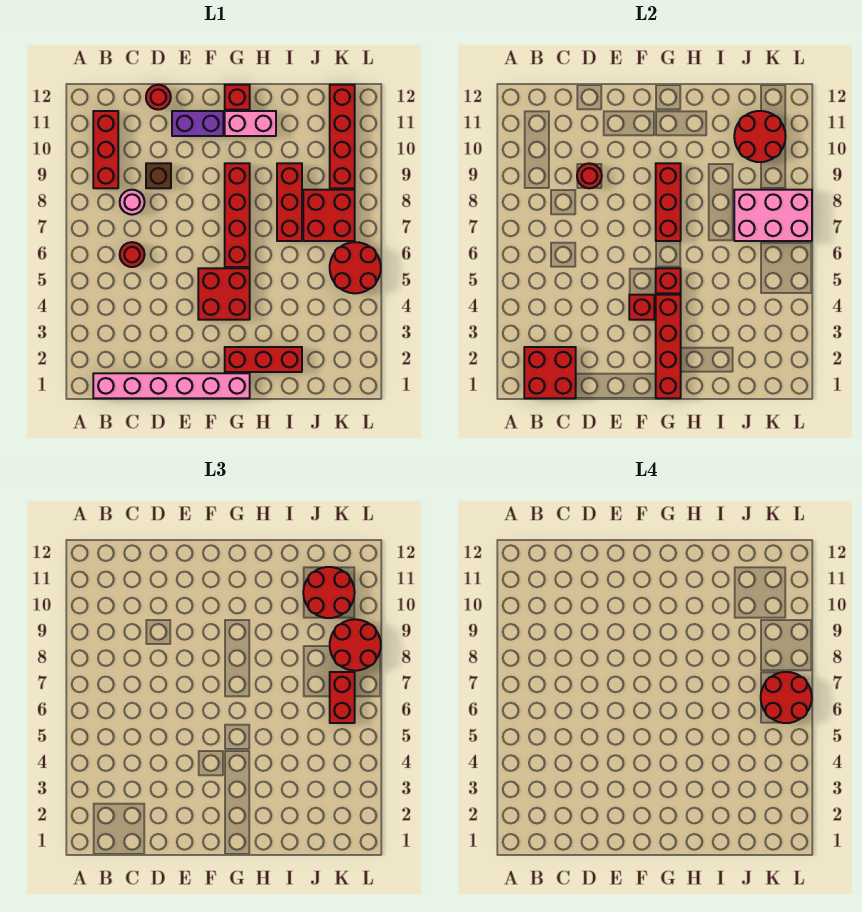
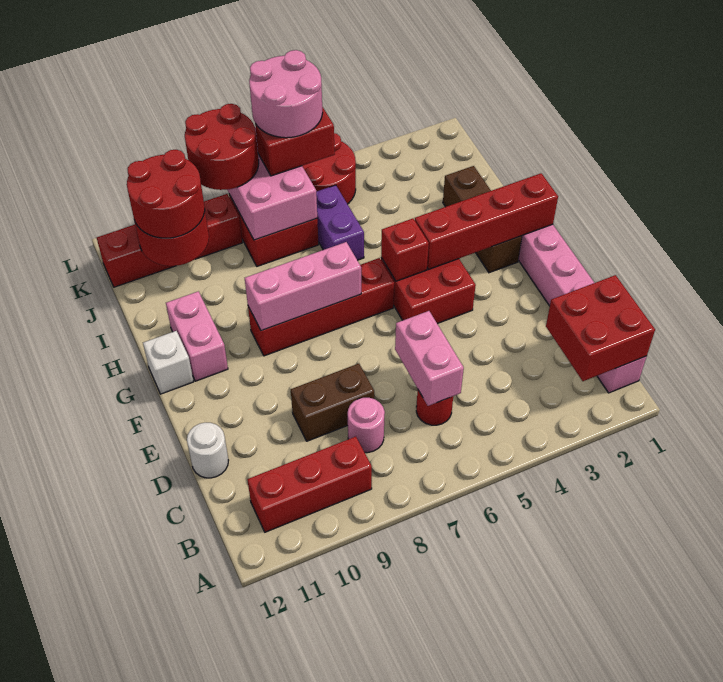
none -> pink 1x2 brick [395,311,464,406]
brown 1x1 brick [146,163,171,188] -> brown 1x2 brick [290,364,374,441]
red 1x1 round brick [577,163,602,188] -> none
red 1x1 round brick [146,85,171,110] -> white 1x1 round brick [187,423,229,478]
purple 1x2 brick [172,111,223,136] -> purple 1x2 brick moved to [316,185,364,260]
red 1x1 brick [629,295,654,320] -> none
red 1x3 brick [225,347,302,372] -> brown 1x3 brick [443,166,522,273]
red 1x3 brick [656,163,681,241] -> pink 1x3 brick [245,242,361,331]
red 1x1 brick [225,85,250,110] -> white 1x1 brick [143,331,194,394]
red 1x3 brick [277,163,302,241] -> none
red 2x2 round brick [761,672,812,723] -> pink 2x2 round brick [249,50,323,138]

